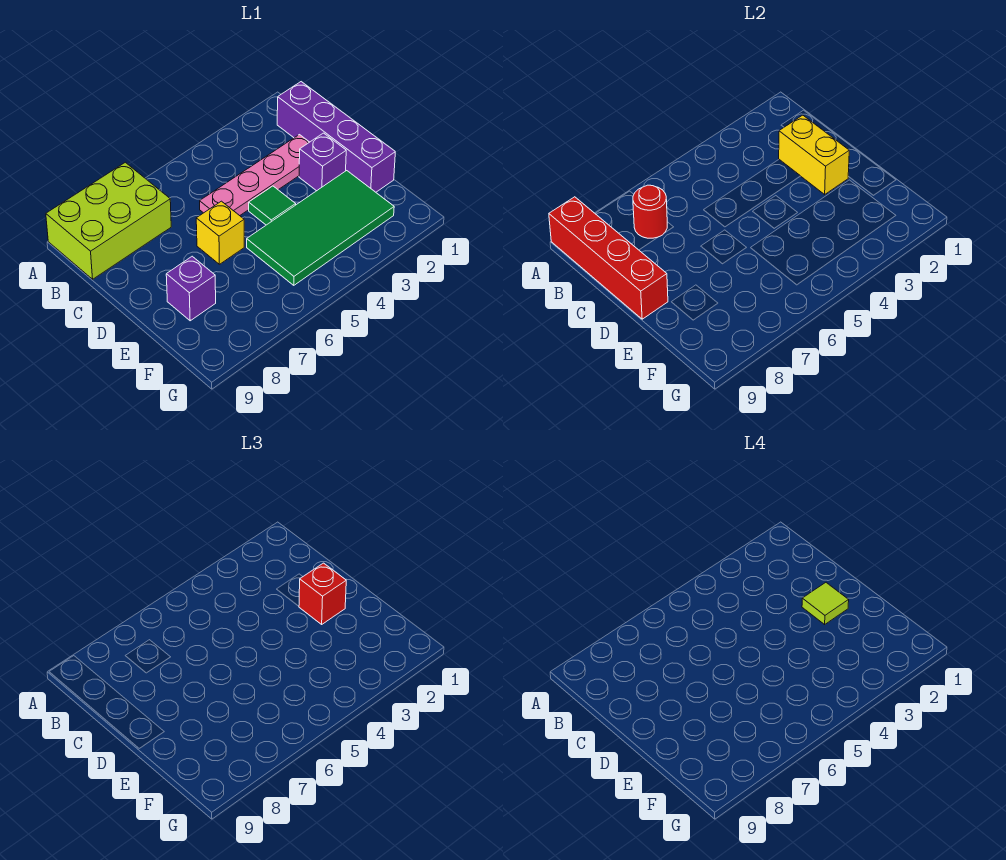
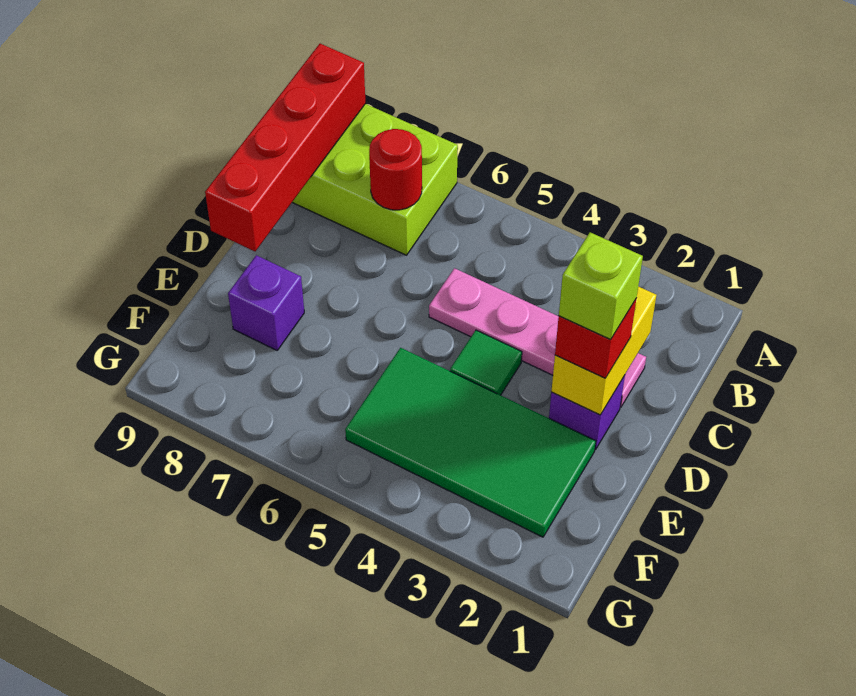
purple 1x4 brick [277,82,395,192] -> none
lime 1x1 tile [802,583,849,624] -> lime 1x1 brick [559,232,643,339]
yellow 1x1 brick [196,201,244,264] -> none

